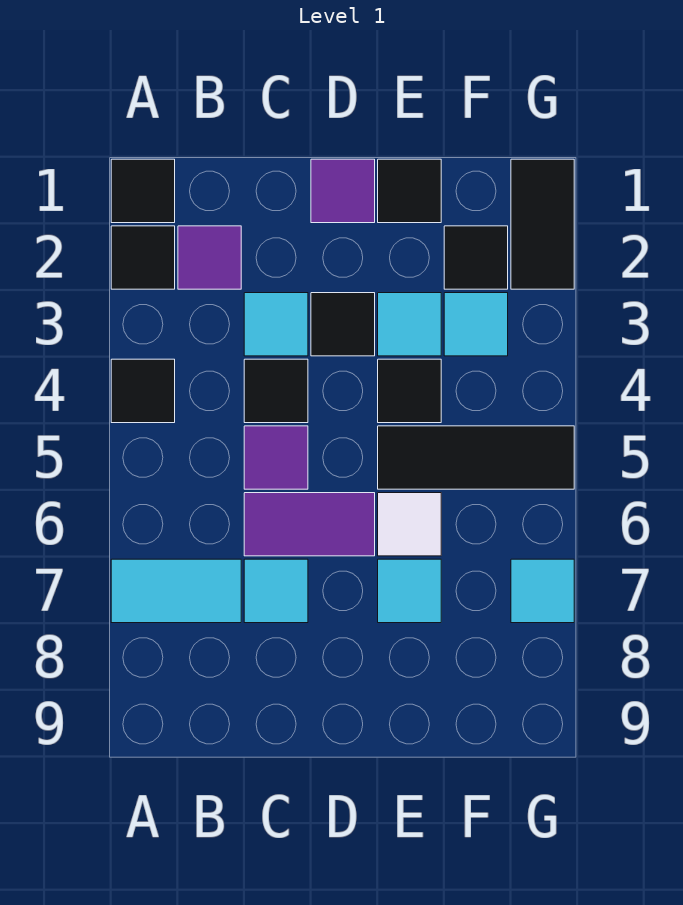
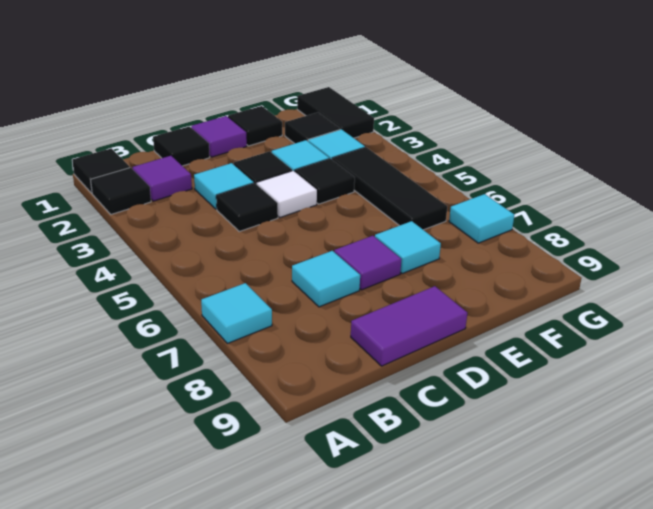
black 1x1 tile [111,359,175,423] -> black 1x1 tile moved to [153,126,210,166]
cyan 1x2 tile [111,559,241,623] -> cyan 1x1 tile [201,283,272,343]
purple 1x1 tile [244,426,308,489] -> purple 1x1 tile moved to [334,236,401,290]
purple 1x2 tile [244,493,375,556] -> purple 1x2 tile moved to [351,286,467,366]
black 1x3 tile [378,426,574,489] -> black 1x3 tile turned to [332,147,447,230]
white 1x1 tile [378,493,441,556] -> white 1x1 tile moved to [257,171,317,217]

